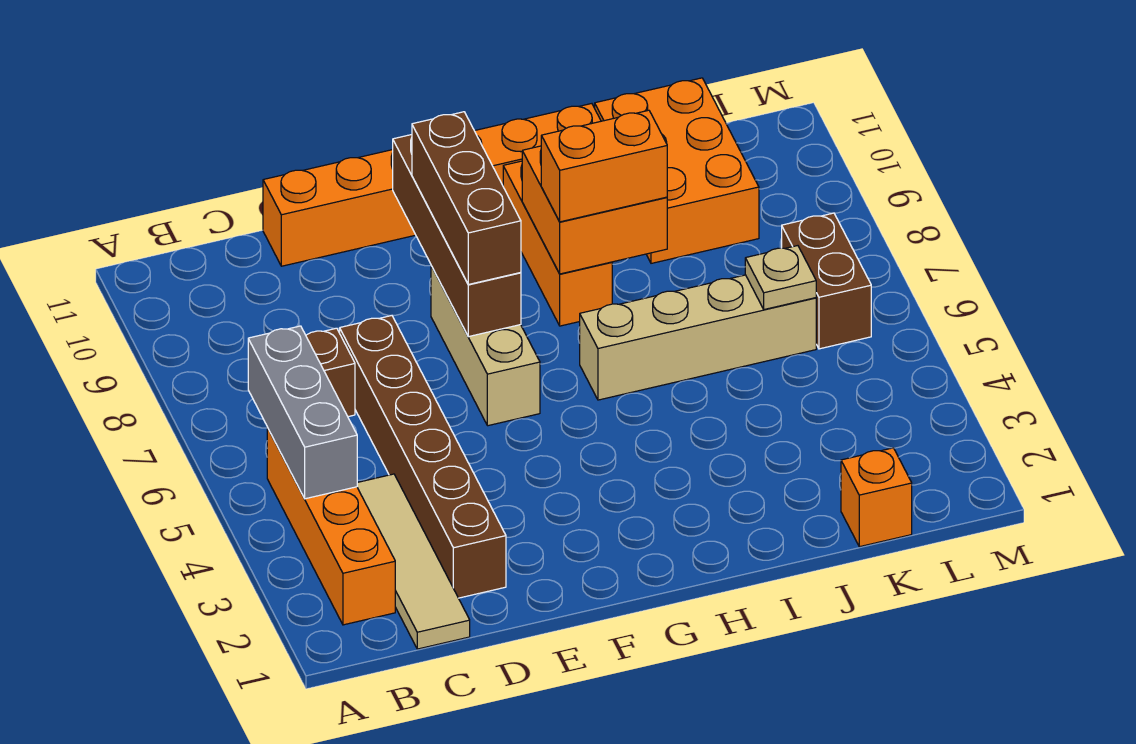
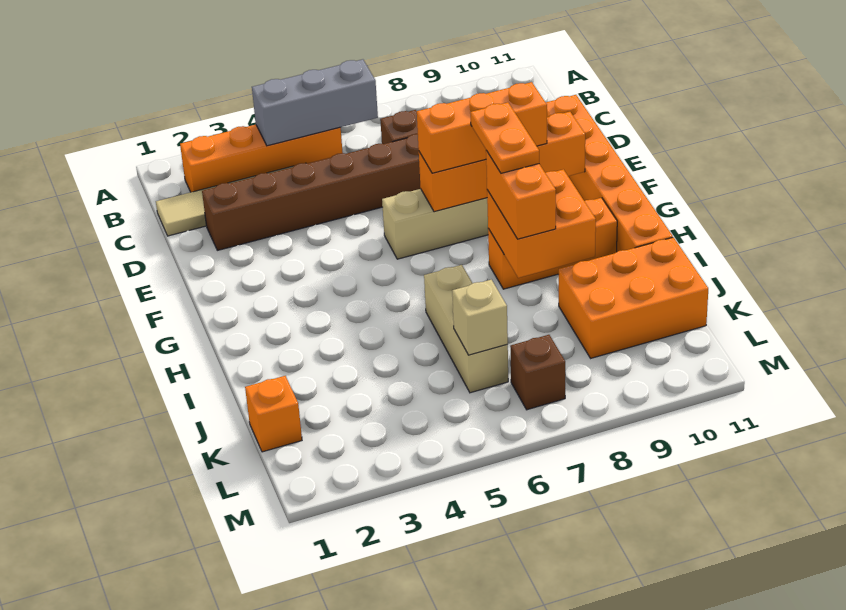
brown 1x4 brick [393,135,521,337] -> orange 1x4 brick [419,112,585,212]
brown 1x3 brick [412,112,521,284] -> orange 1x3 brick [417,82,547,173]
none -> orange 1x2 plate [470,102,539,173]
tan 1x4 brick [580,275,816,400] -> tan 1x3 brick [424,265,508,393]
tan 1x1 plate [745,246,816,309] -> tan 1x1 brick [452,280,508,355]
brown 1x2 brick [782,213,871,349] -> brown 1x1 brick [510,335,565,410]

